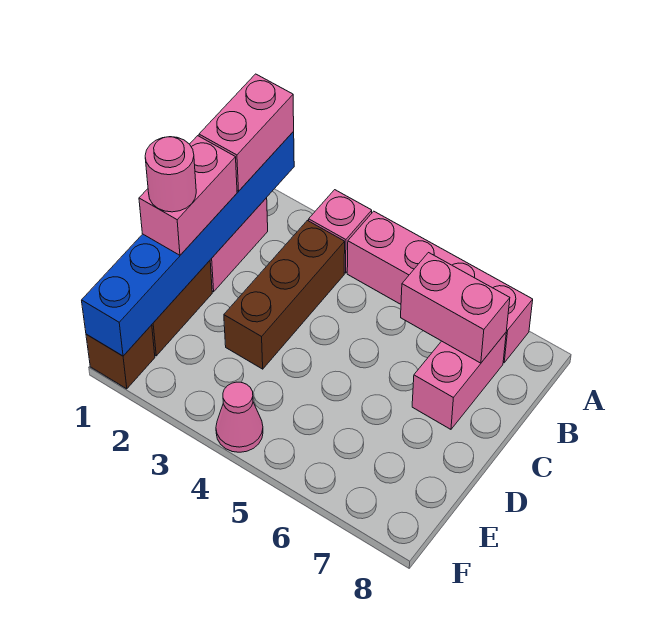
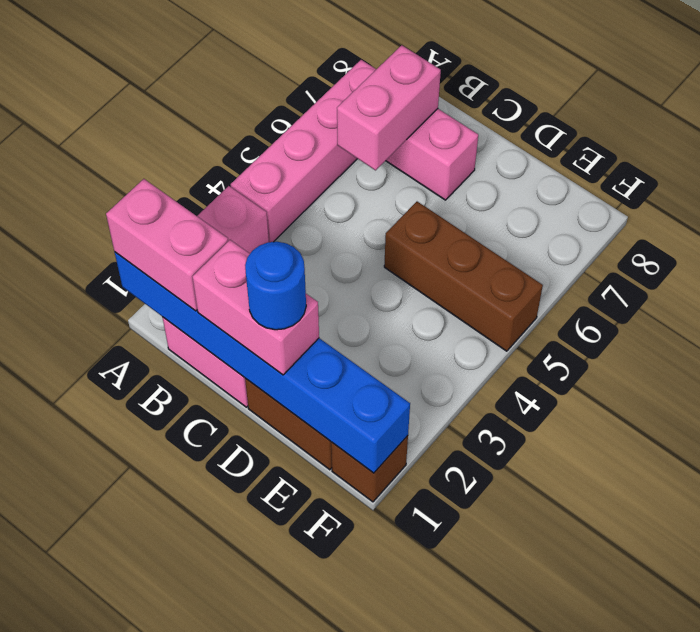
brown 1x3 brick [224,220,345,369] -> brown 1x3 brick moved to [384,202,543,351]
pink 1x1 round brick [145,137,196,212] -> blue 1x1 round brick [245,242,306,330]
pink 1x1 cone [216,382,263,452] -> none

